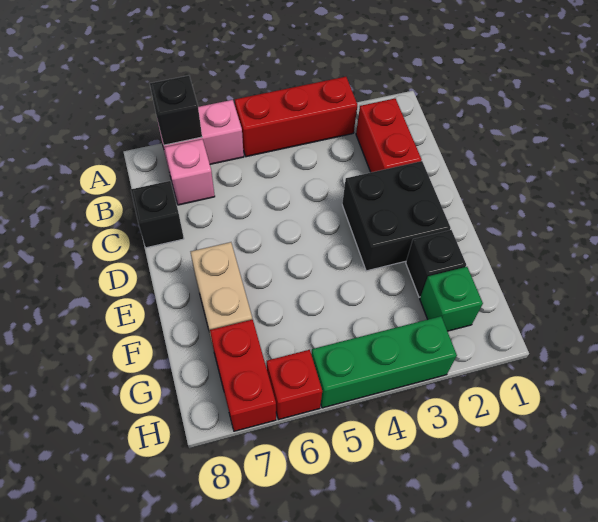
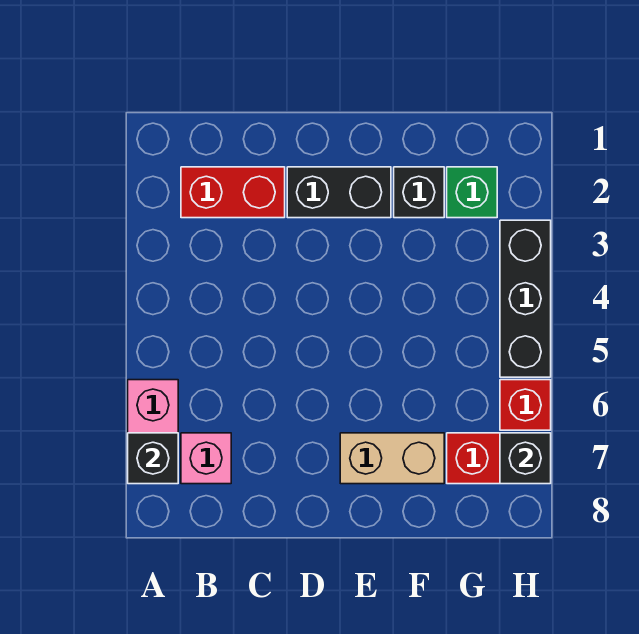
red 1x3 brick [235,77,357,157] -> none
black 1x1 brick [131,181,184,248] -> black 1x1 brick moved to [500,433,551,484]
black 2x2 brick [342,161,451,271] -> black 1x2 brick [287,167,391,218]
green 1x3 brick [311,316,457,408] -> black 1x3 brick [500,220,551,377]

